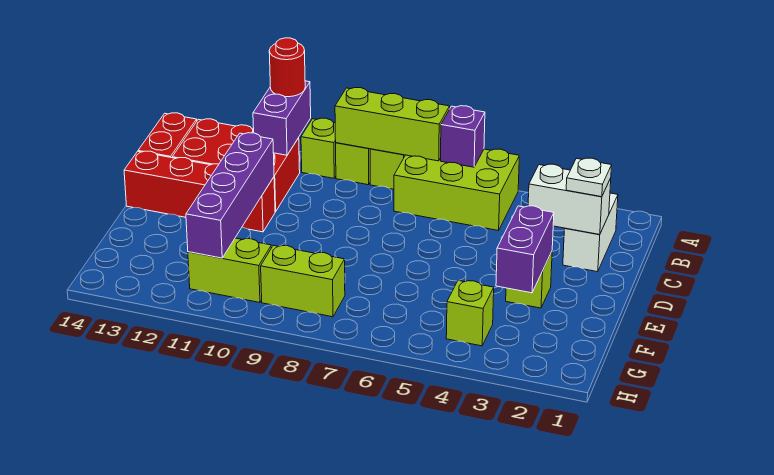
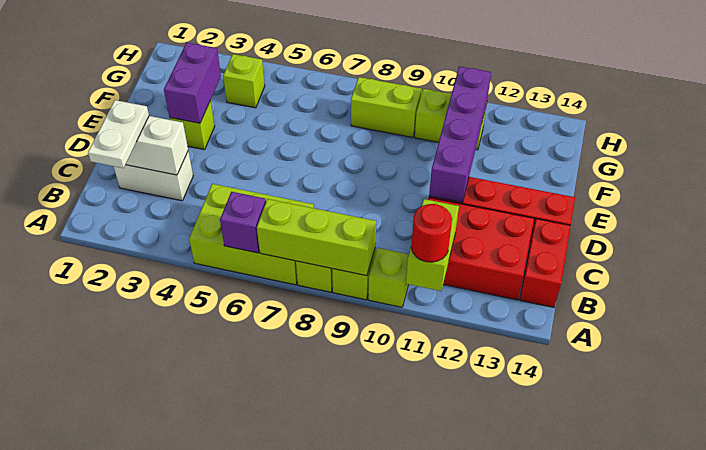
purple 1x2 brick [253,81,311,155] -> lime 1x2 brick [406,199,459,291]
white 1x2 brick [563,193,618,272] -> white 1x2 brick turned to [114,151,193,201]
white 1x1 plate [566,158,612,197] -> white 1x2 plate [88,100,149,168]

